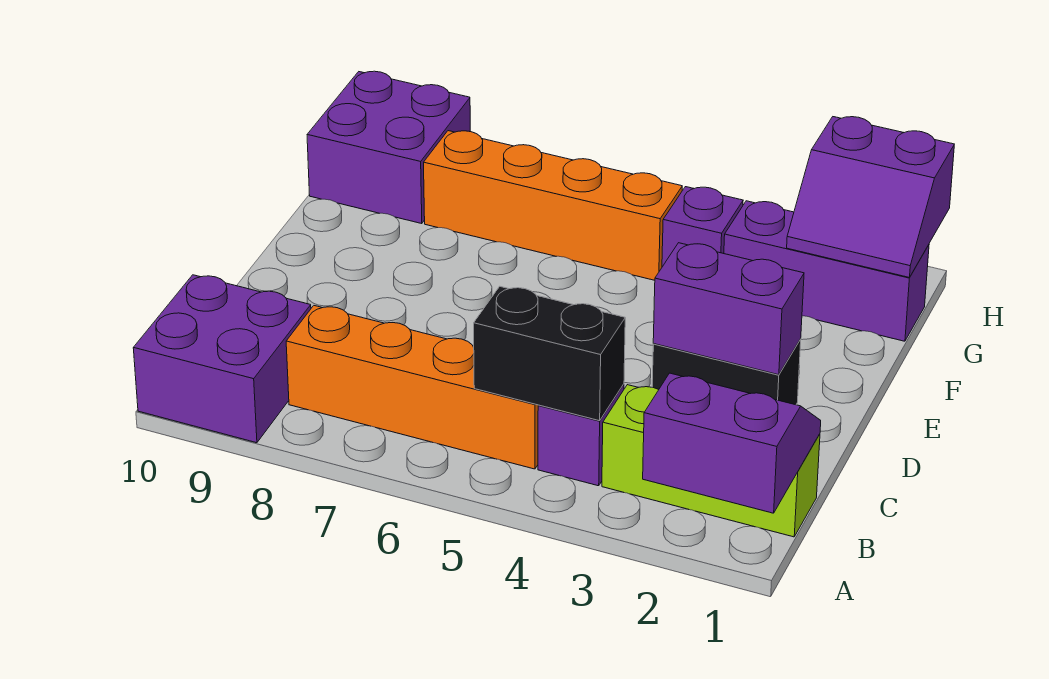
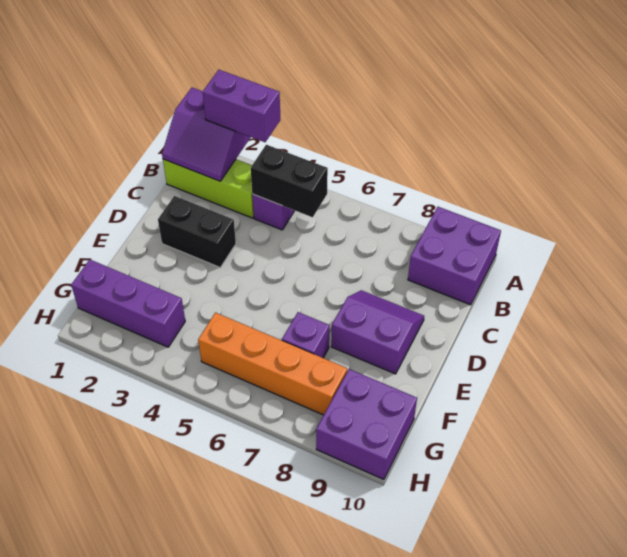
orange 1x4 brick [286,306,539,469] -> none
purple 1x2 brick [653,243,804,375] -> purple 1x2 brick moved to [203,70,280,142]
purple 2x2 slope [787,117,954,278] -> purple 2x2 slope moved to [331,290,424,374]
purple 1x1 brick [662,187,743,267] -> purple 1x1 brick moved to [282,312,329,358]

